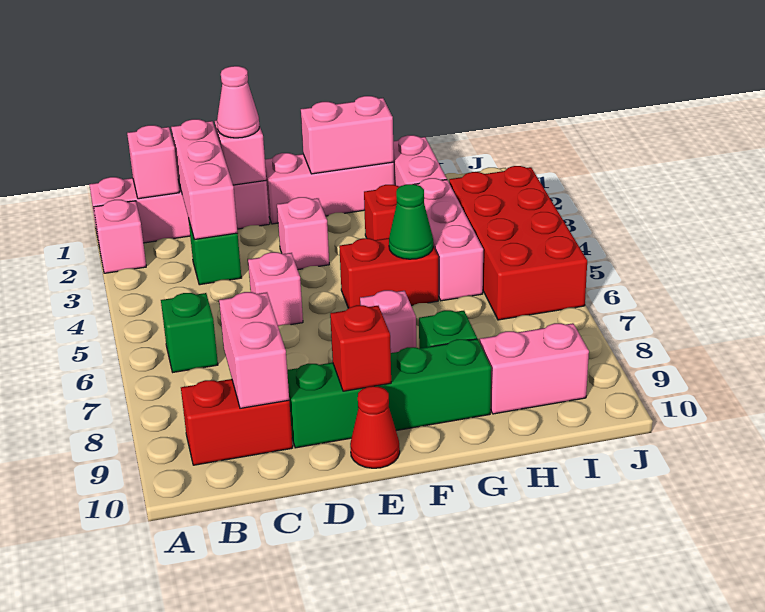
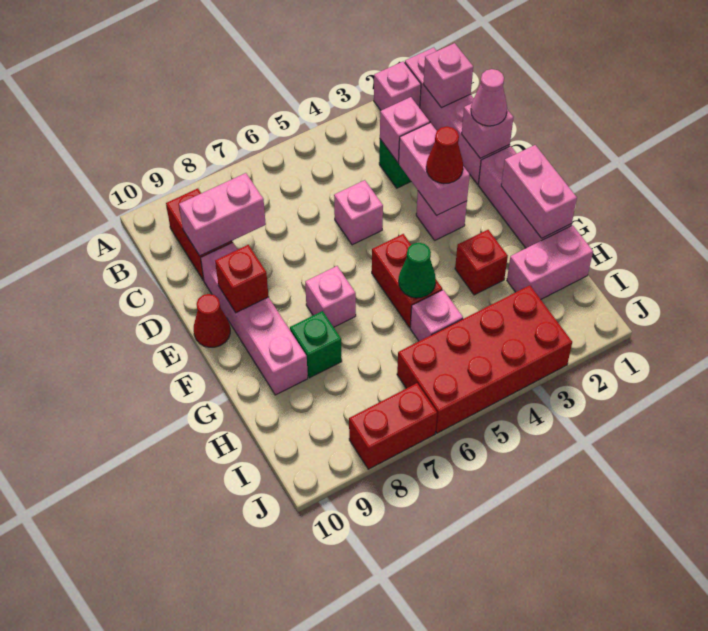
green 1x1 brick [161,293,218,372] -> none
pink 1x3 brick [171,119,238,240] -> pink 1x1 brick [380,97,430,162]
green 1x4 brick [287,339,491,448] -> pink 1x4 brick [201,242,308,395]
none -> red 1x1 cone [426,126,463,184]
pink 1x3 brick [415,178,483,301] -> pink 1x1 brick [410,290,463,341]
pink 1x2 brick [480,323,589,414] -> pink 1x2 brick moved to [399,123,470,215]
none -> red 1x2 brick [349,383,437,469]

